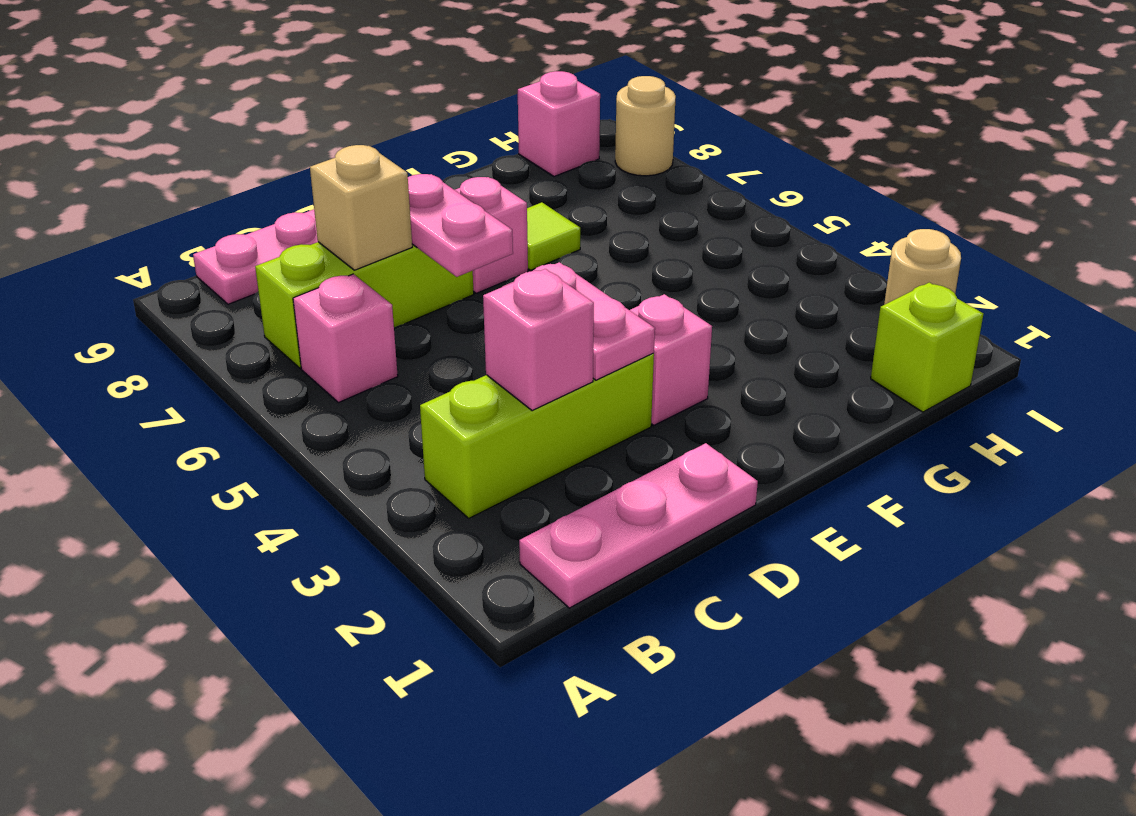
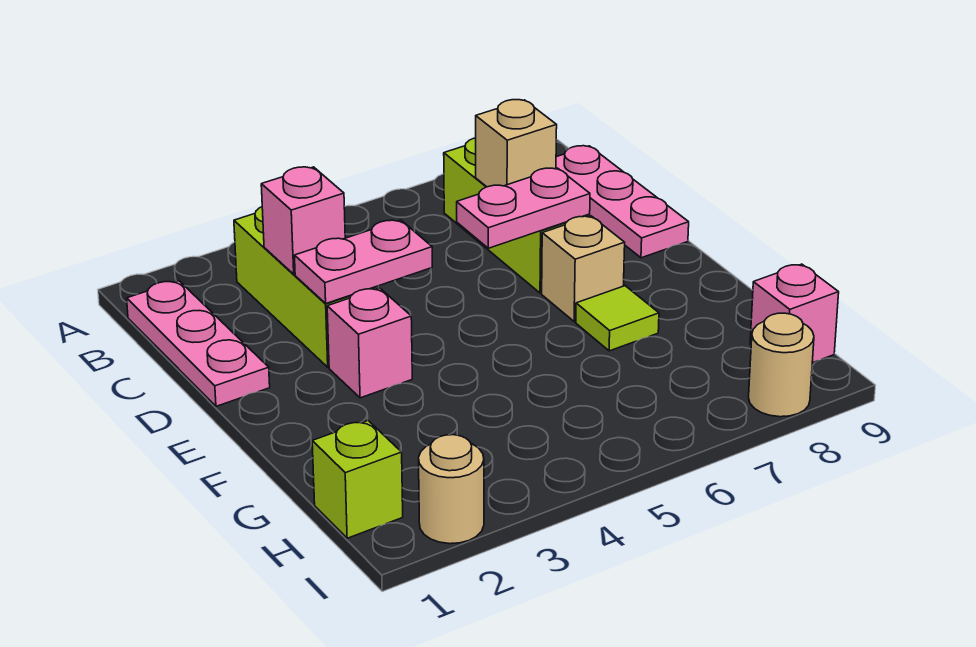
pink 1x1 brick [293,274,398,403] -> none
pink 1x1 brick [455,177,528,293] -> tan 1x1 brick [542,216,625,322]

